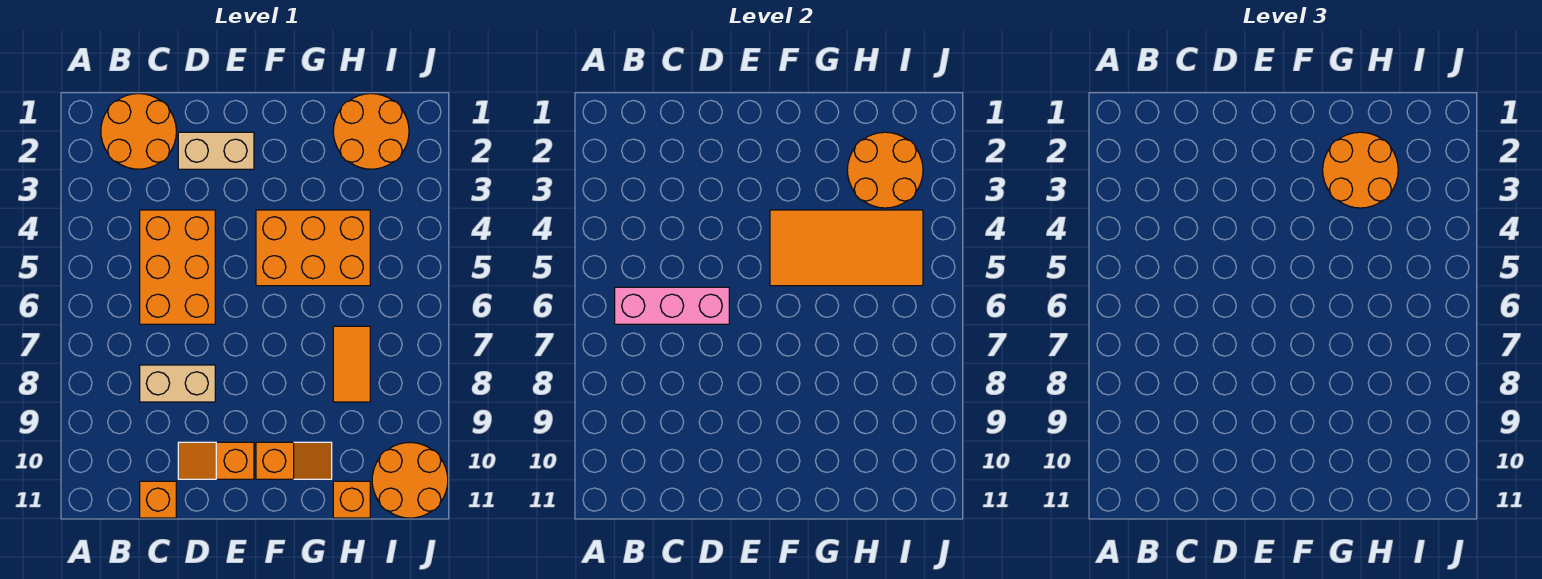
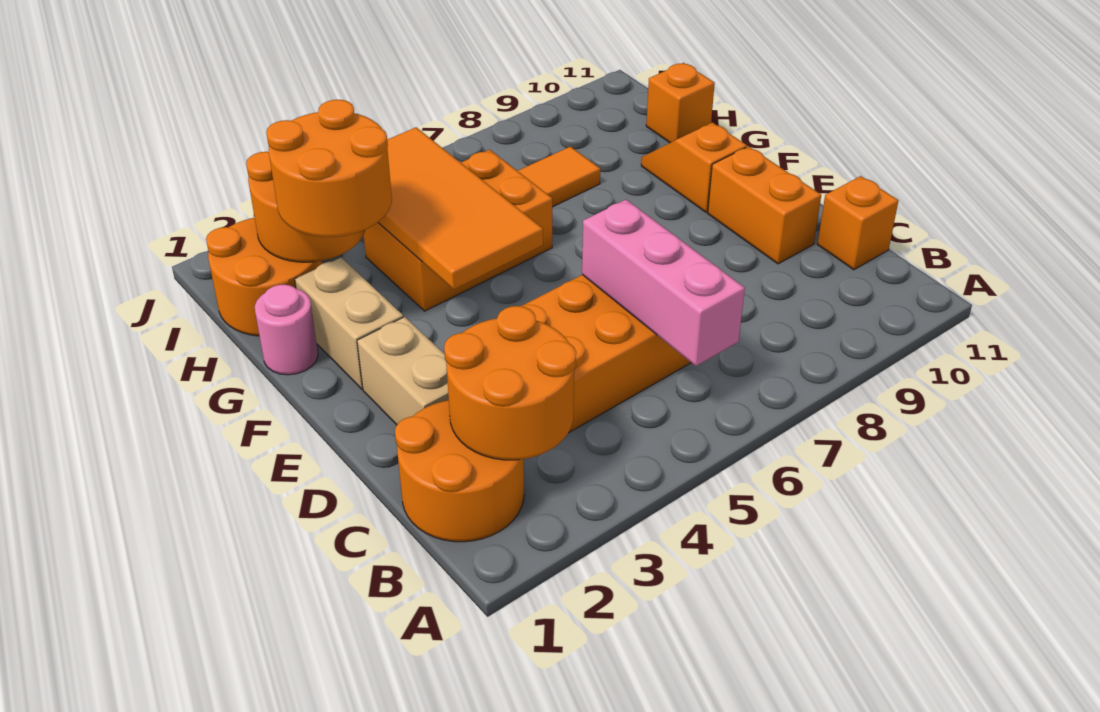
tan 1x2 brick [140,365,215,402] -> tan 1x2 brick moved to [295,258,403,389]
orange 1x2 slope [178,442,254,479] -> orange 1x2 brick [708,146,821,264]
orange 2x3 brick [256,210,370,286] -> orange 2x3 brick turned to [364,150,552,311]
none -> pink 1x1 round brick [255,284,318,375]
orange 2x2 round brick [372,443,448,518] -> orange 2x2 round brick moved to [444,306,576,460]

